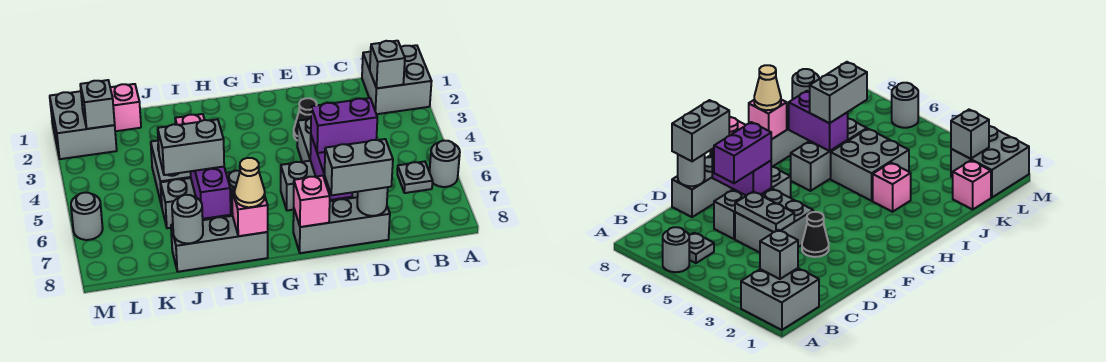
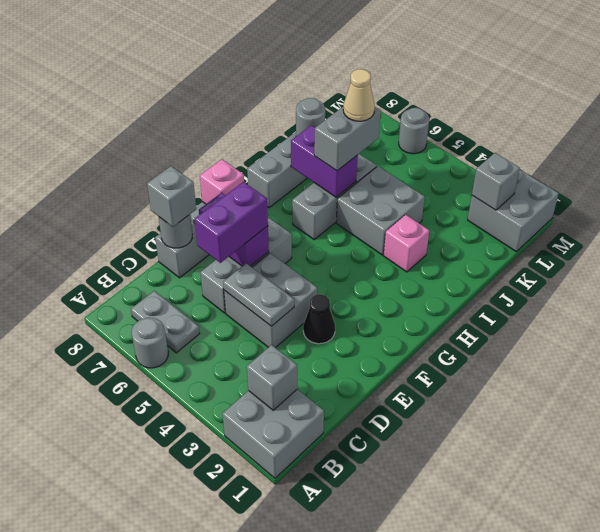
grey 1x1 plate [397,162,433,193] -> grey 1x2 plate [131,291,200,353]
grey 1x2 brick [324,139,393,195] -> grey 1x1 brick [147,166,196,227]
pink 1x1 brick [232,188,268,236] -> none
tan 1x1 cone [235,158,265,207] -> tan 1x1 cone moved to [343,69,375,121]
pink 1x1 brick [110,84,141,131] -> none

